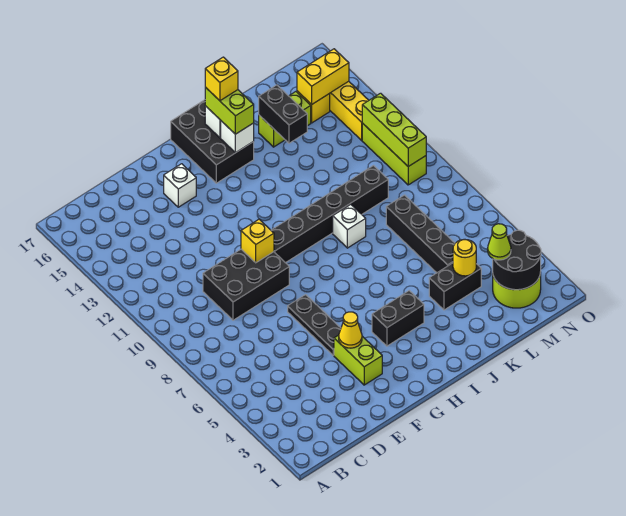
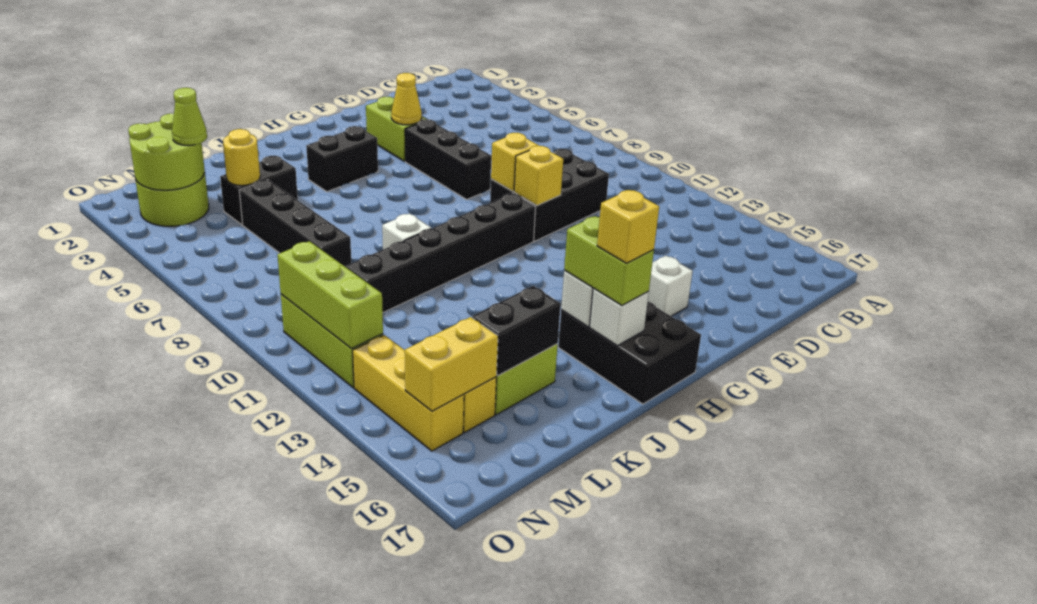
black 1x3 plate [288,295,341,355] -> black 1x3 brick [405,119,491,199]
none -> yellow 1x1 brick [491,133,539,192]
black 1x2 brick [259,85,307,143] -> black 1x2 brick turned to [472,286,561,376]
black 2x2 round brick [493,230,541,290] -> lime 2x2 round brick [128,113,205,190]

